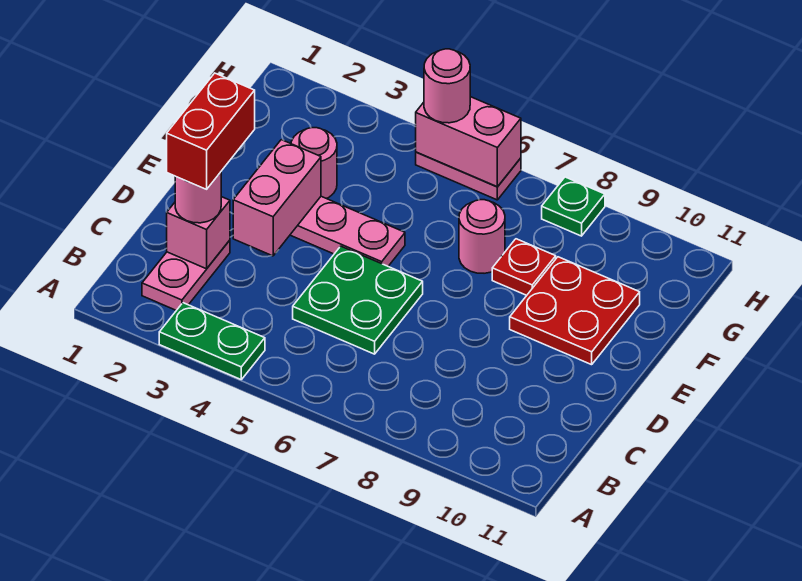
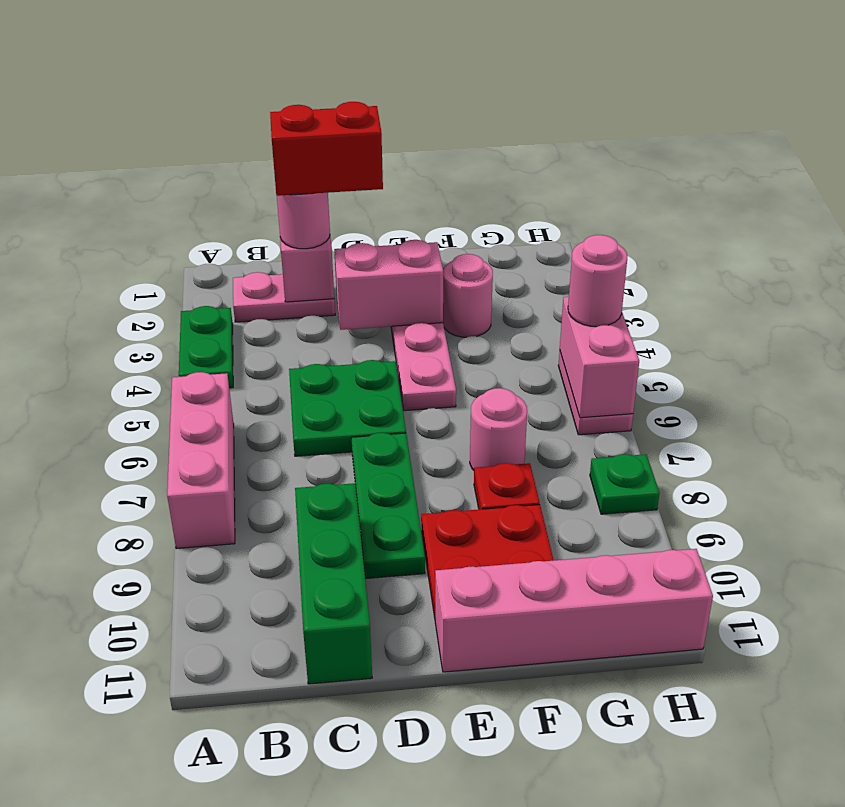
none -> pink 1x3 brick [167,372,235,549]
none -> green 1x3 brick [295,483,372,684]
none -> green 1x3 plate [352,433,425,579]
none -> pink 1x4 brick [435,549,713,672]

